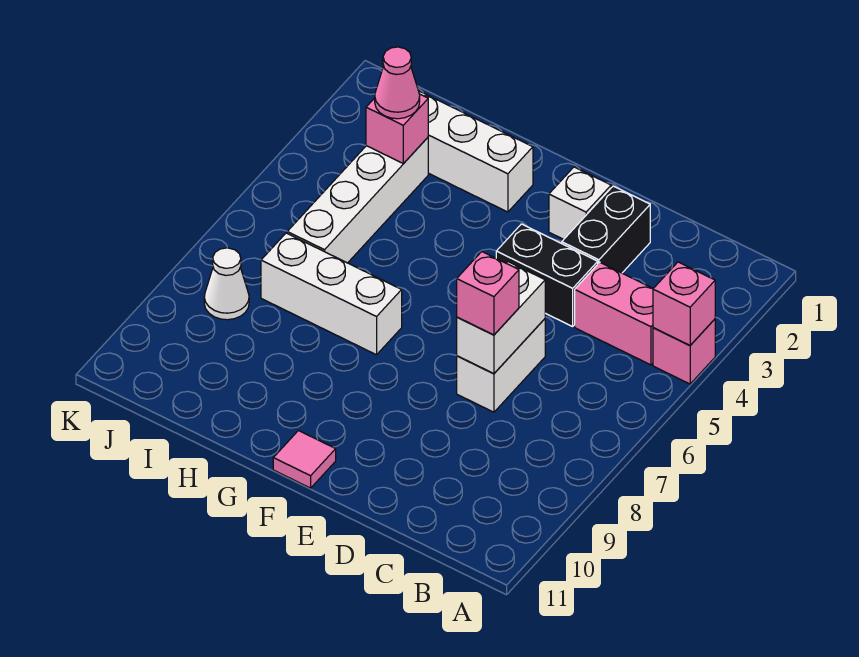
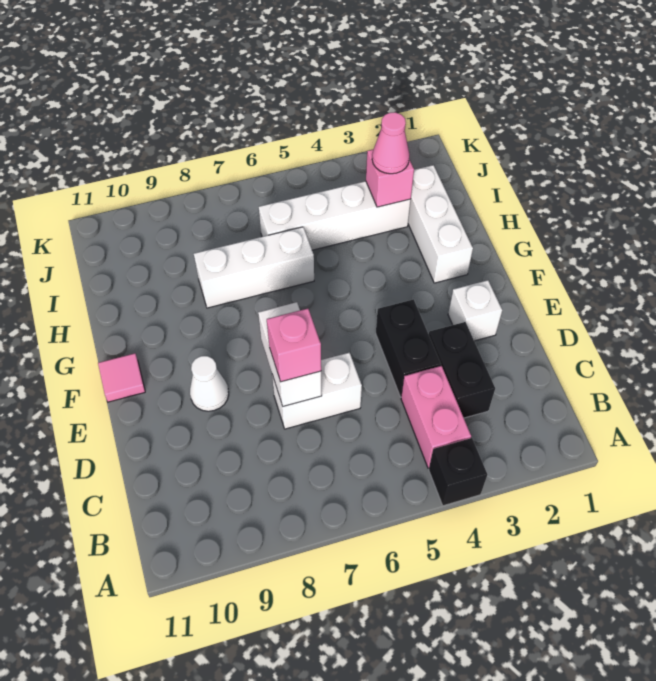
pink 1x1 brick [653,319,715,384] -> black 1x1 brick [429,438,487,506]
pink 1x1 brick [653,262,715,345] -> none
black 1x2 brick [562,186,650,273] -> black 1x2 brick turned to [429,322,495,418]
white 1x2 brick [457,262,545,374] -> white 1x2 brick turned to [258,302,322,406]
white 1x3 brick [261,233,402,355] -> white 1x3 brick turned to [194,227,314,308]
white 1x1 cone [204,248,249,320] -> white 1x1 cone moved to [190,356,229,411]

